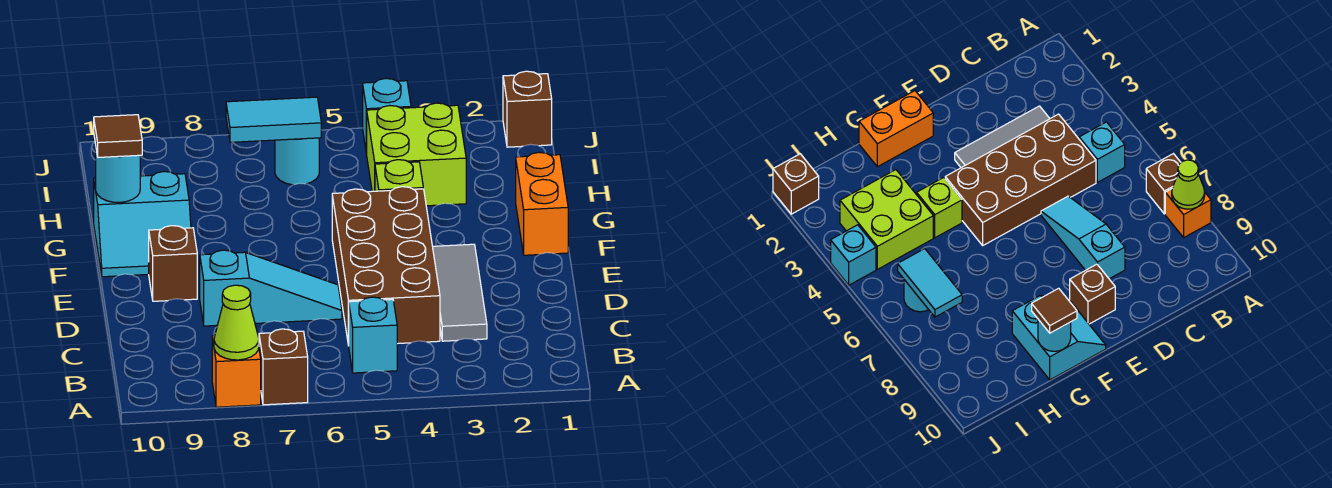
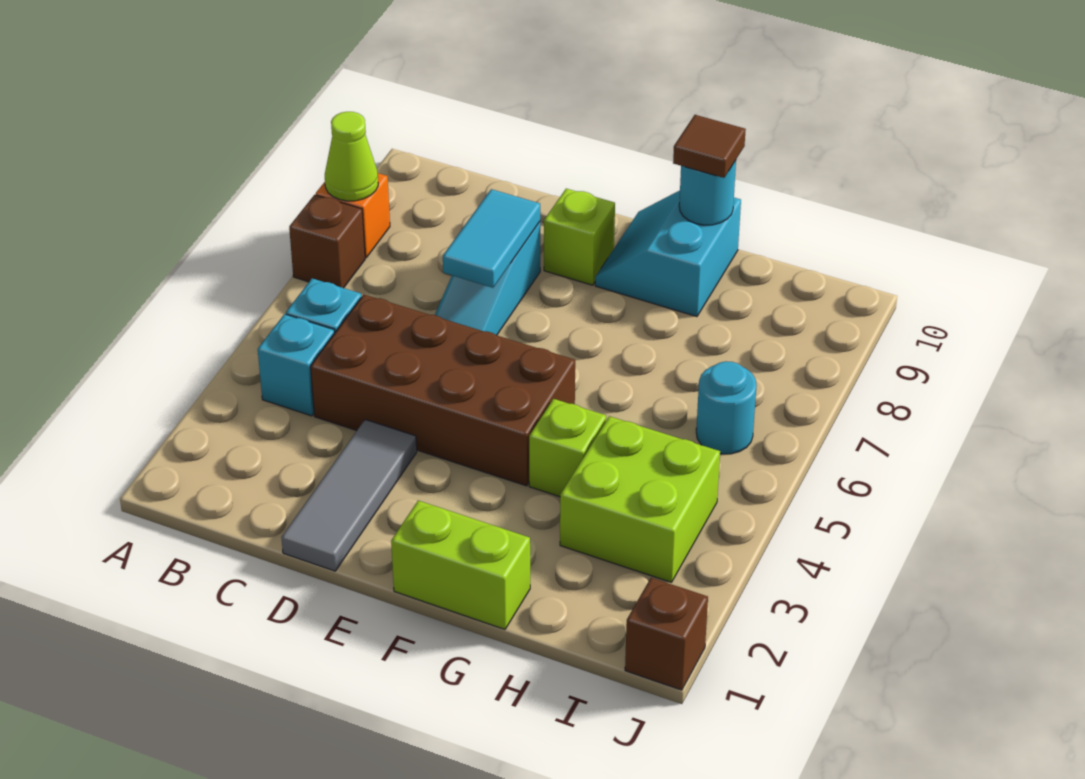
grey 1x3 tile [433,244,487,341] -> grey 1x3 tile turned to [281,420,417,571]
brown 1x1 brick [149,226,197,301] -> lime 1x1 brick [544,189,615,285]
orange 1x2 brick [516,152,568,255] -> lime 1x2 brick [391,501,530,629]
cyan 1x2 tile [226,97,321,142] -> cyan 1x2 tile moved to [443,189,540,288]
cyan 1x1 brick [363,78,411,154] -> cyan 1x1 brick moved to [258,314,335,416]

